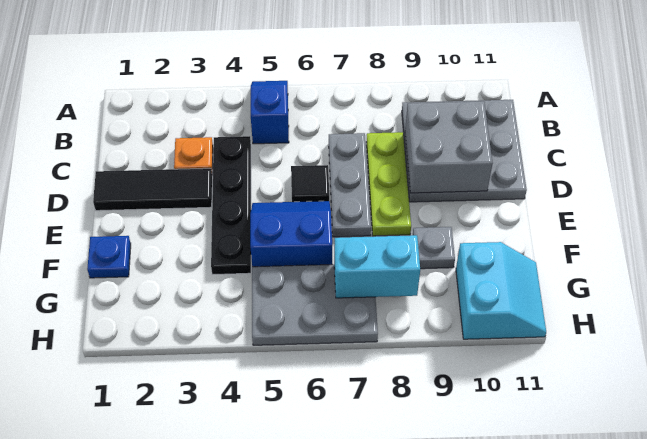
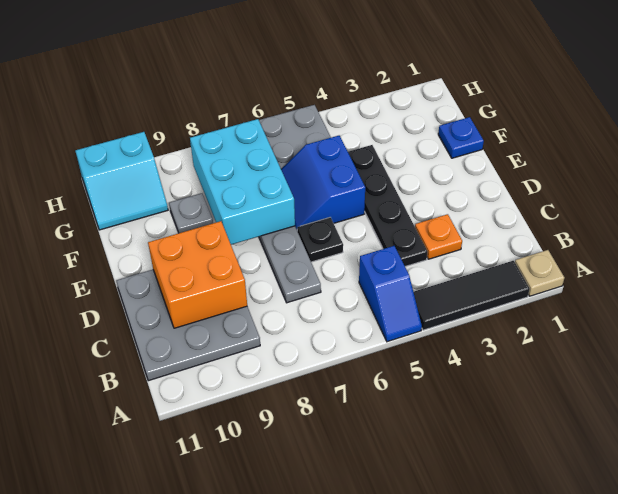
none -> tan 1x1 plate [515,250,564,296]
lime 1x3 plate [366,132,411,236] -> none
grey 2x2 brick [405,101,493,193] -> orange 2x2 brick [148,221,247,328]
black 1x3 tile [93,168,212,211] -> black 1x3 tile moved to [414,261,530,330]
black 1x1 tile [291,165,329,202] -> black 1x1 plate [297,217,343,262]
blue 2x2 slope [250,201,332,267] -> blue 2x2 slope turned to [281,136,365,229]
cyan 1x2 brick [334,235,420,298] -> cyan 2x3 brick [190,119,295,245]
cyan 2x2 slope [456,242,546,339] -> cyan 2x2 slope turned to [75,132,168,230]

